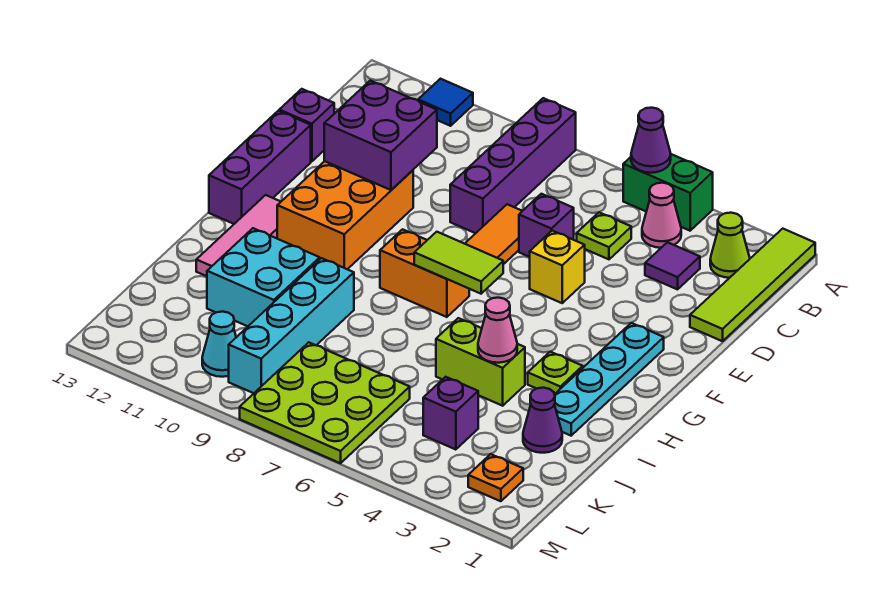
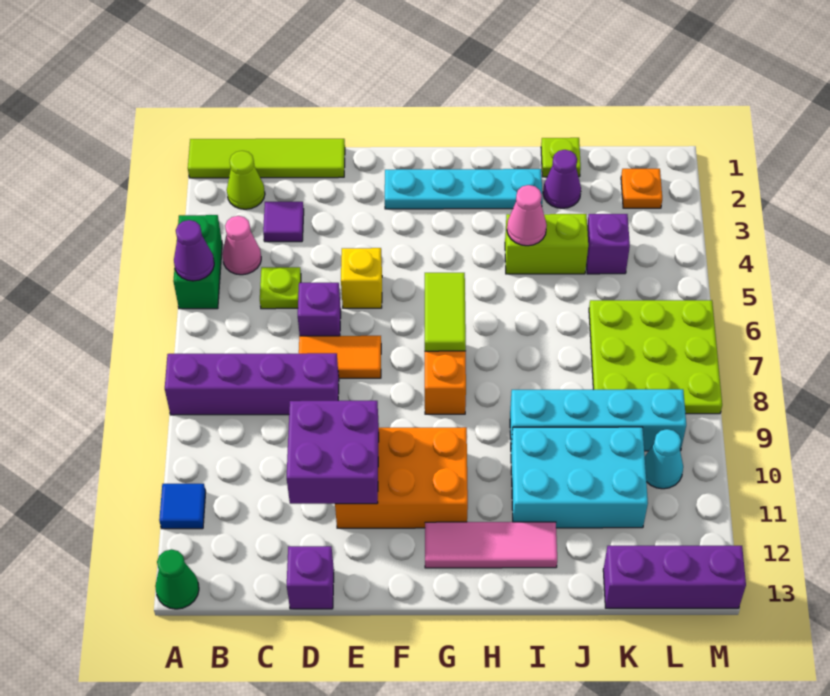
none -> green 1x1 cone [155,549,199,609]
purple 1x3 brick [209,111,311,224] -> purple 1x3 brick moved to [603,546,746,608]
lime 1x1 plate [528,352,583,394] -> lime 1x1 plate moved to [541,138,581,177]
lime 1x2 brick [436,318,525,406] -> lime 1x2 brick turned to [505,214,588,274]
cyan 2x2 brick [207,228,320,326] -> cyan 2x3 brick [511,427,648,528]

